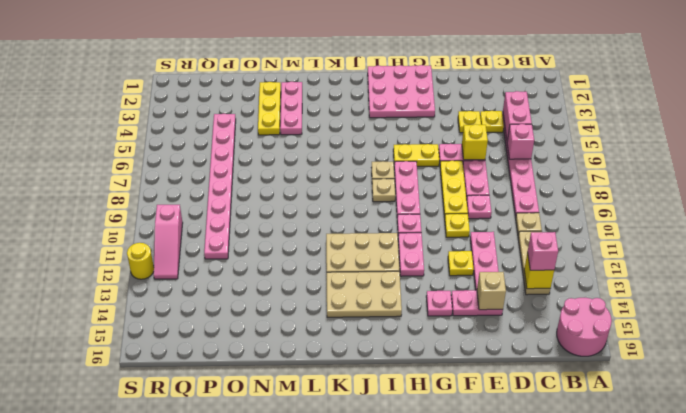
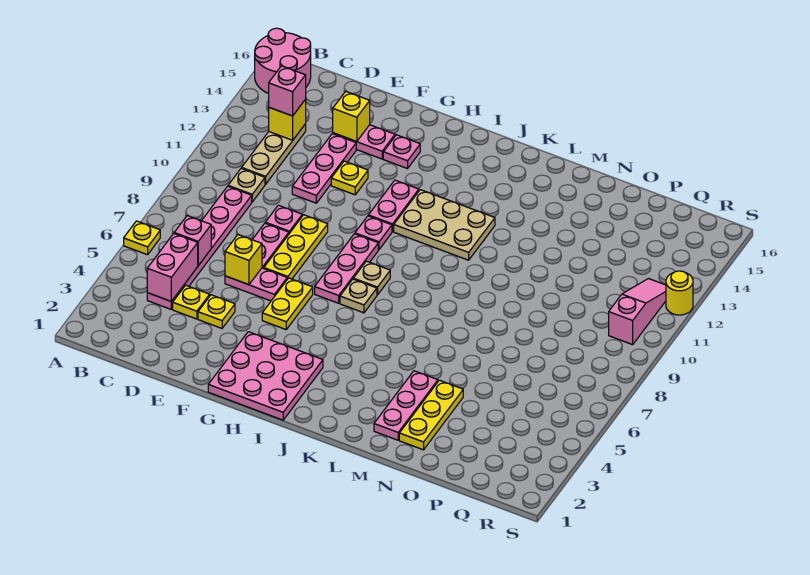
tan 1x1 brick [477,272,506,310] -> yellow 1x1 brick [333,92,370,142]
yellow 1x1 plate [445,214,470,237] -> yellow 1x1 plate moved to [124,221,160,255]
yellow 1x2 plate [393,144,439,166] -> yellow 1x2 plate turned to [262,278,313,329]
tan 2x3 plate [327,271,402,317] -> none
pink 1x8 plate [204,114,236,259] -> none

